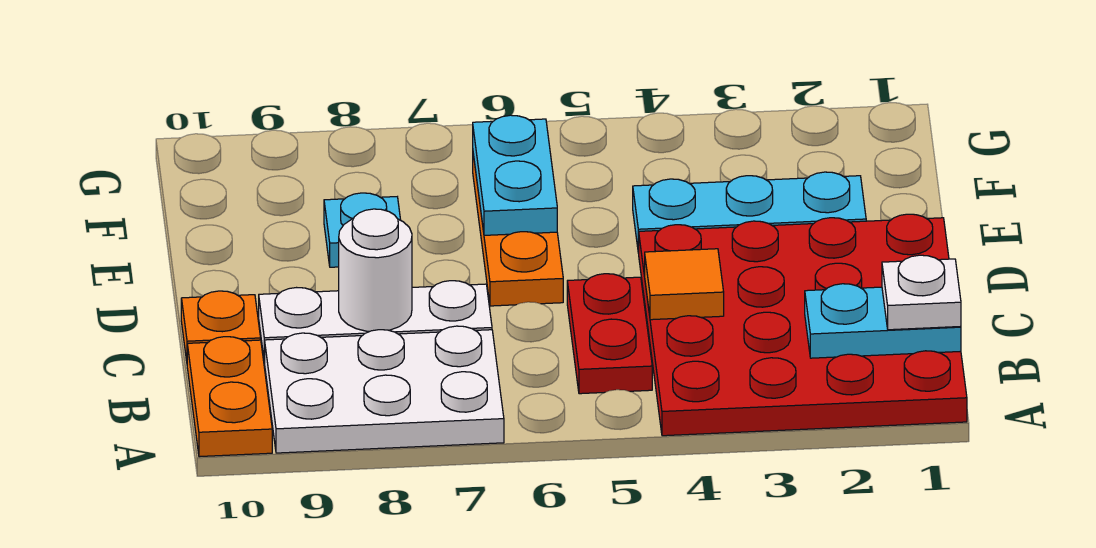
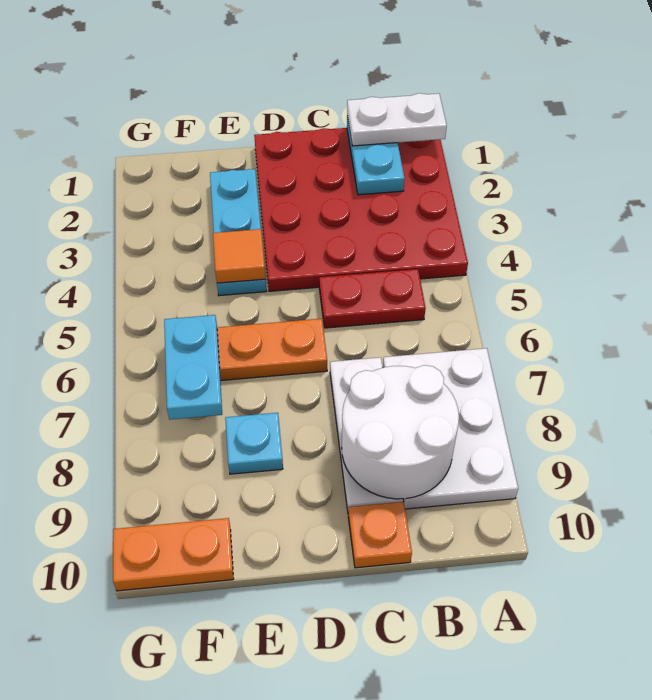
orange 1x2 plate [187,337,272,457] -> orange 1x2 plate moved to [113,518,234,591]
white 1x1 plate [882,255,961,330] -> white 1x2 plate [347,93,447,146]
orange 1x1 tile [645,249,724,320] -> orange 1x1 tile moved to [213,229,266,283]
white 1x1 round brick [339,209,412,331] -> white 2x2 round brick [342,365,459,499]
cyan 1x2 plate [473,115,557,235] -> cyan 1x2 plate turned to [164,315,222,420]

